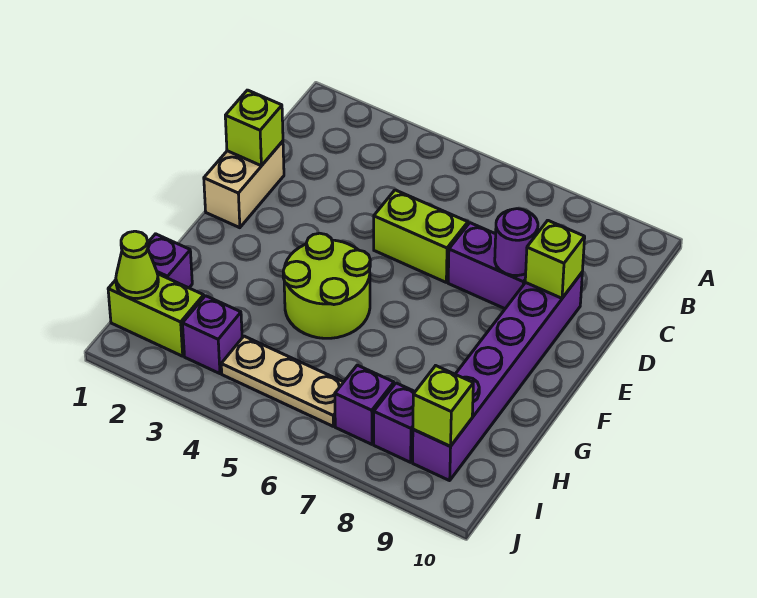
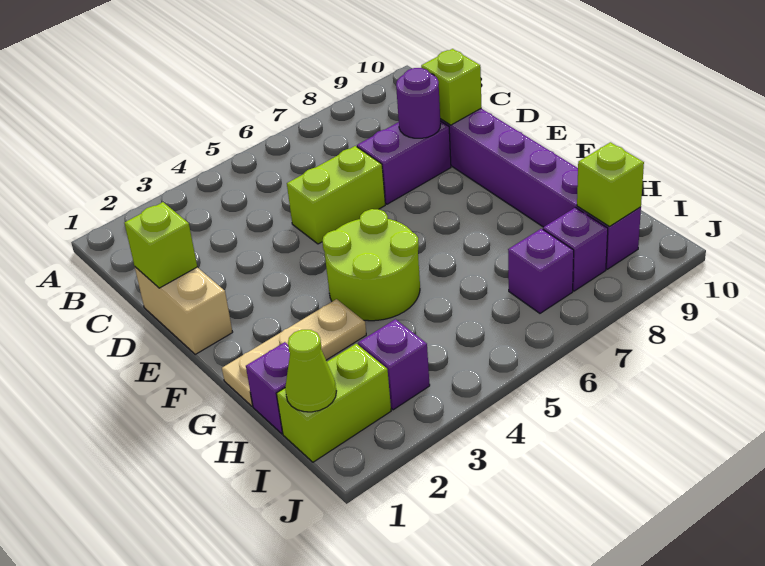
tan 1x3 plate [221,336,343,426] -> tan 1x3 plate moved to [222,299,366,406]

